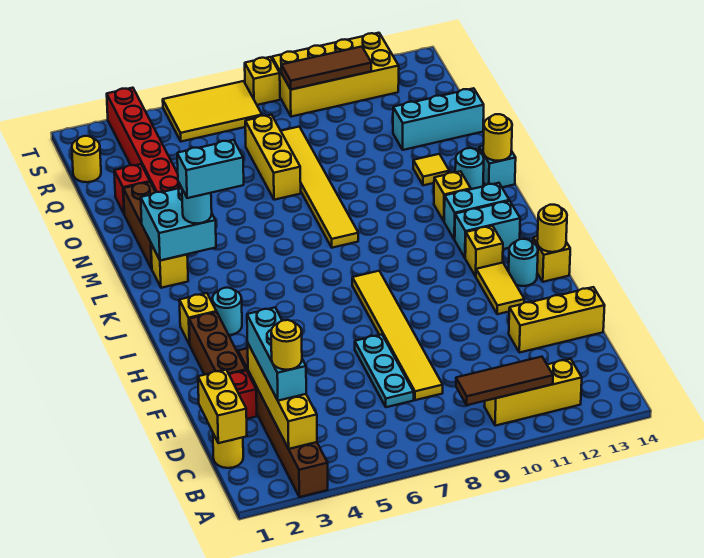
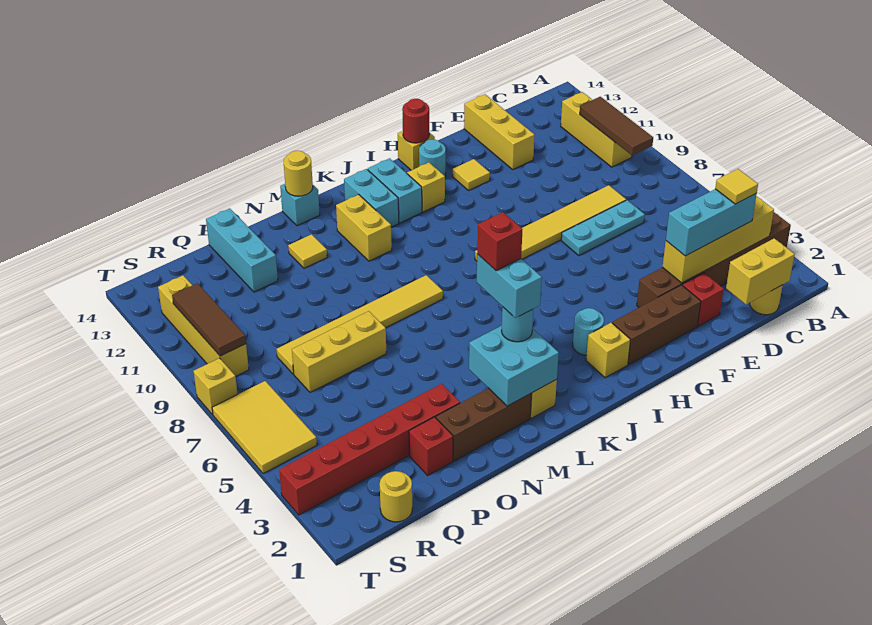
yellow 1x1 round brick [271,320,302,370] -> yellow 1x1 tile [715,169,758,204]
yellow 1x2 tile [476,263,524,314] -> yellow 1x1 tile [453,159,490,191]
yellow 1x1 round brick [537,205,567,252] -> red 1x1 round brick [402,99,429,143]
none -> red 1x1 brick [477,212,523,271]
yellow 1x1 brick [434,171,471,221] -> yellow 1x2 brick [336,195,392,261]
cyan 1x1 round brick [455,148,484,189] -> none
yellow 2x4 brick [272,33,399,117] -> yellow 1x4 brick [158,275,249,376]

